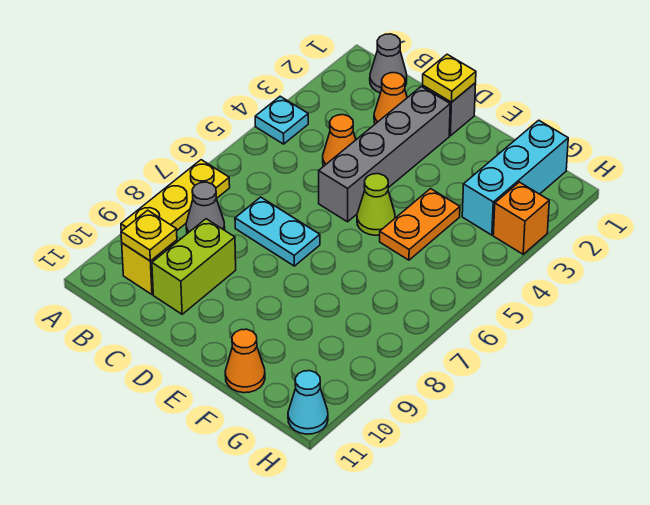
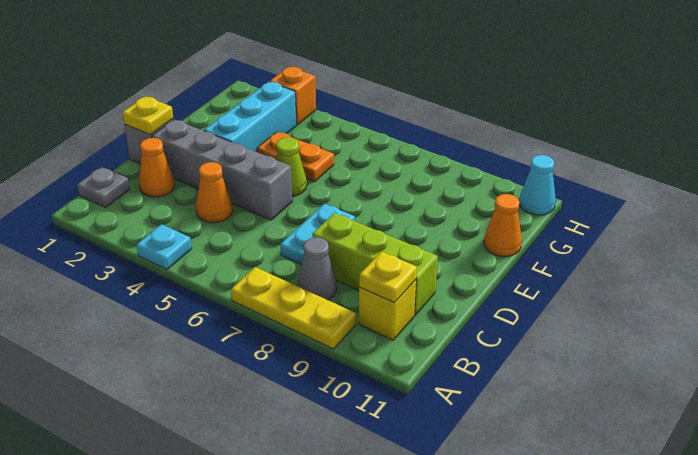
grey 1x1 cone [370,34,407,93] -> grey 1x1 plate [77,167,130,208]
lime 1x2 brick [152,219,236,314] -> lime 1x3 brick [312,213,438,315]
cyan 1x3 brick [462,120,568,235] -> cyan 1x3 brick turned to [204,82,296,152]

